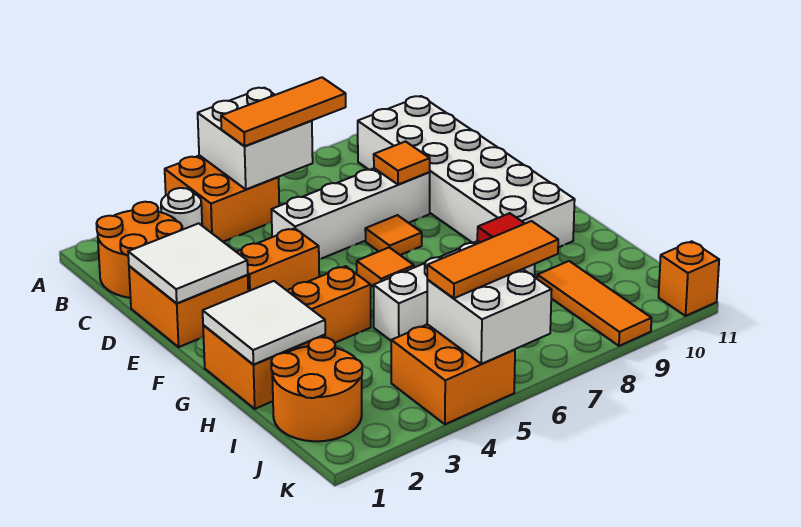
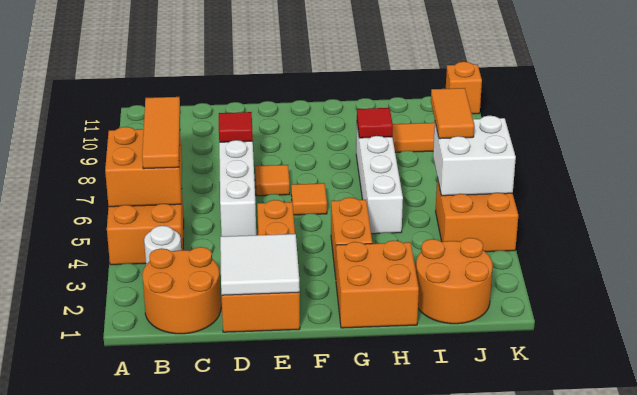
white 2x2 brick [198,88,313,189] -> orange 2x2 brick [105,127,182,207]
white 2x6 brick [358,96,575,247] -> none
orange 1x1 tile [374,142,430,184] -> red 1x1 tile [219,112,253,142]
white 2x2 tile [203,281,325,365] -> none
orange 1x3 tile [427,221,558,298] -> orange 1x2 tile [431,88,474,139]

